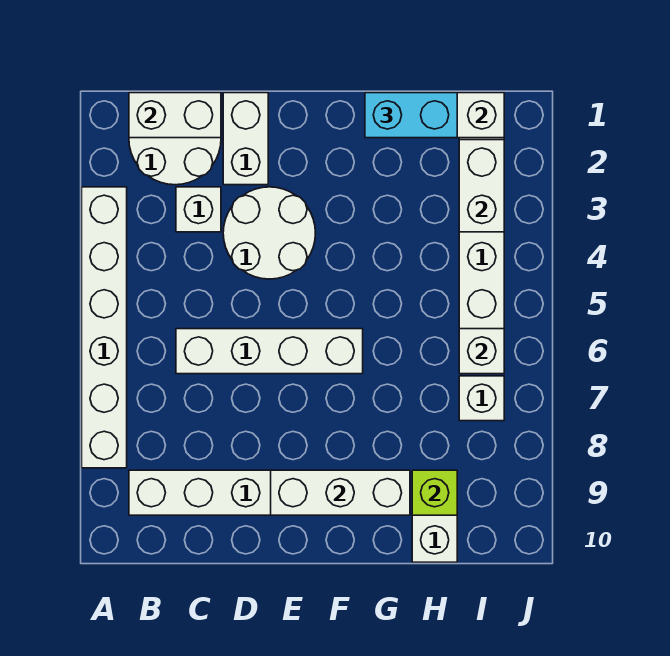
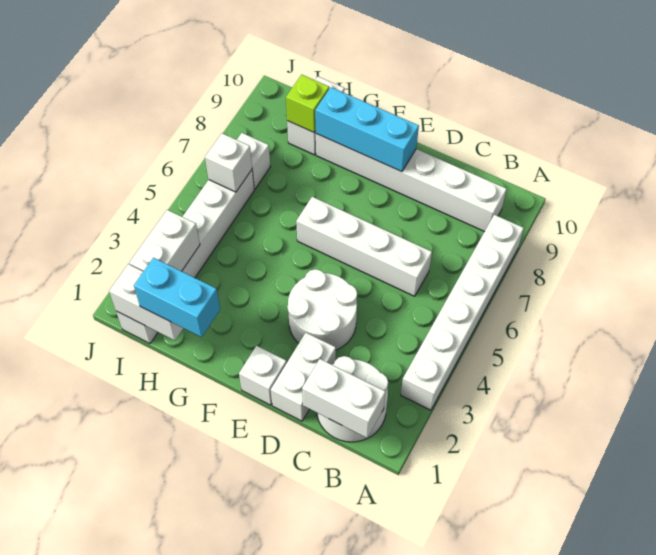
white 1x1 brick [176,187,221,232] -> white 1x1 brick moved to [239,346,287,405]
white 1x3 brick [271,470,410,515] -> cyan 1x3 brick [315,87,419,172]

